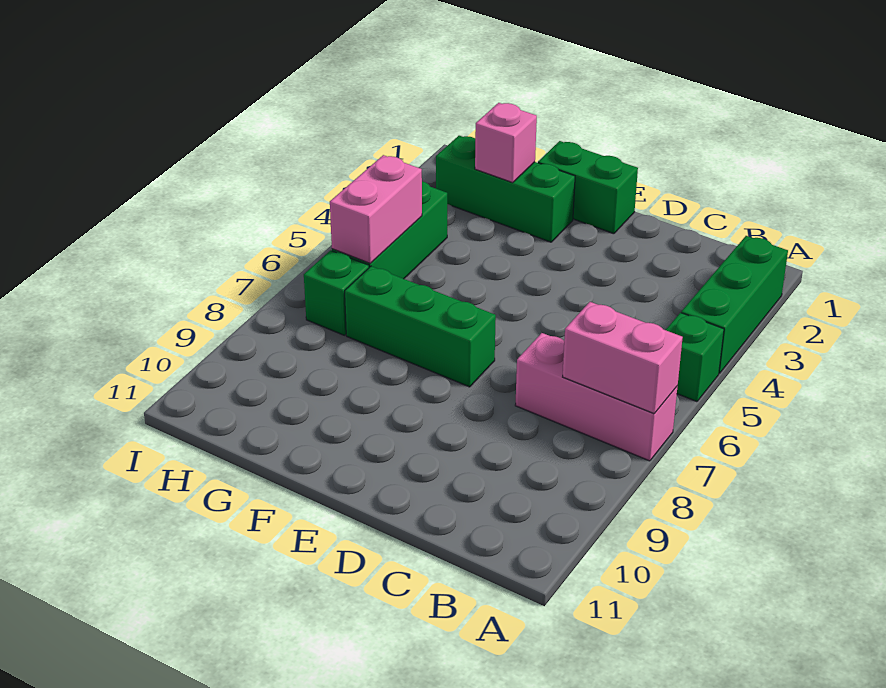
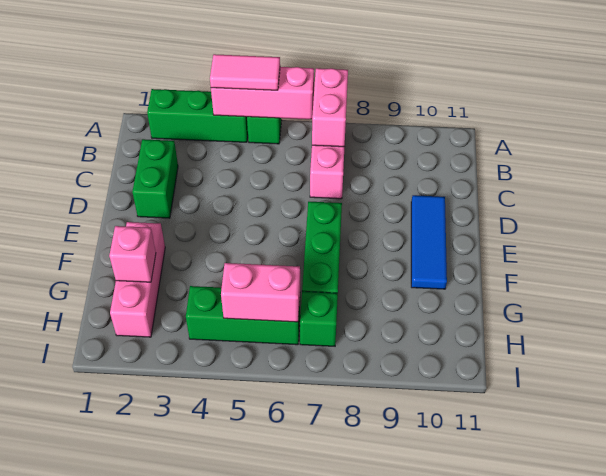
none -> pink 1x3 brick [211,67,314,119]
none -> pink 1x2 tile [210,54,280,90]
none -> blue 1x3 tile [411,195,447,289]
green 1x2 brick [538,141,638,234] -> green 1x2 brick moved to [132,139,178,218]
green 1x3 brick [436,136,575,242] -> pink 1x3 brick [110,222,165,337]

